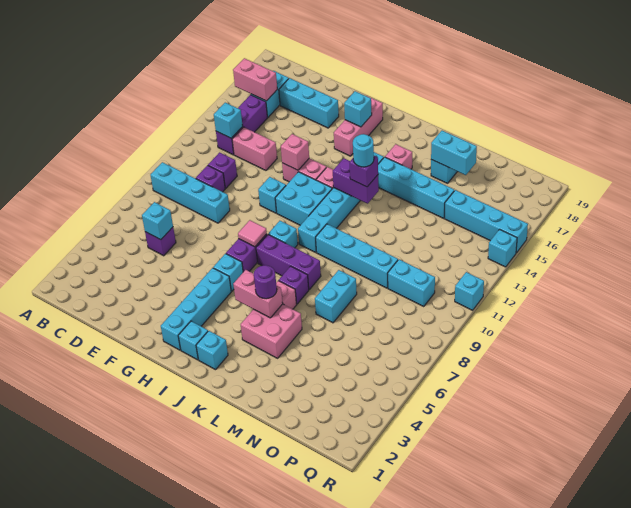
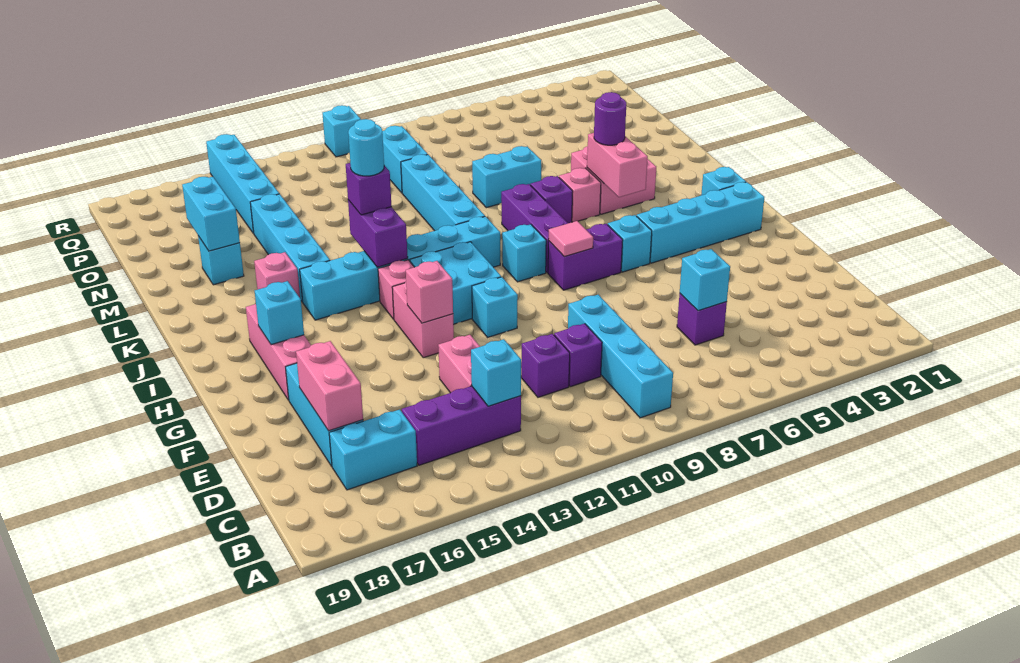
pink 1x2 brick [233,58,277,101] -> pink 1x2 brick moved to [296,341,363,431]
pink 1x3 brick [334,96,383,156] -> pink 1x3 brick turned to [246,304,311,400]
cyan 1x1 brick [196,331,228,370] -> none
cyan 1x1 brick [488,229,517,267] -> none

